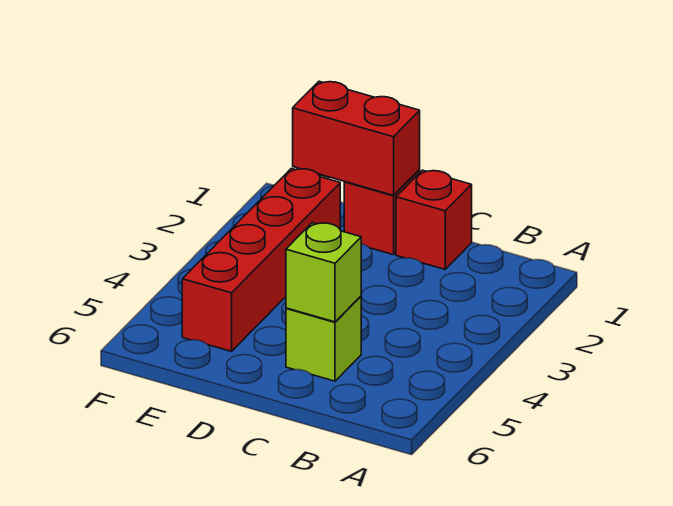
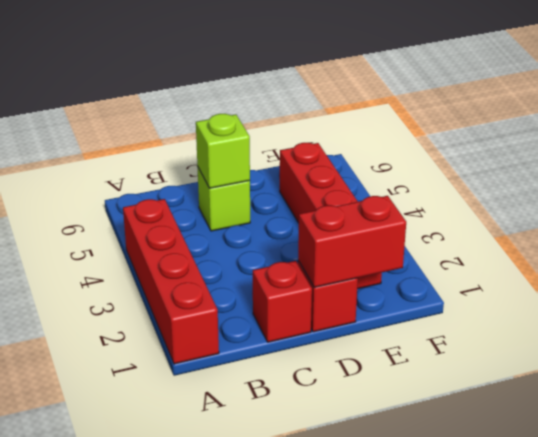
none -> red 1x4 brick [123,199,219,364]

